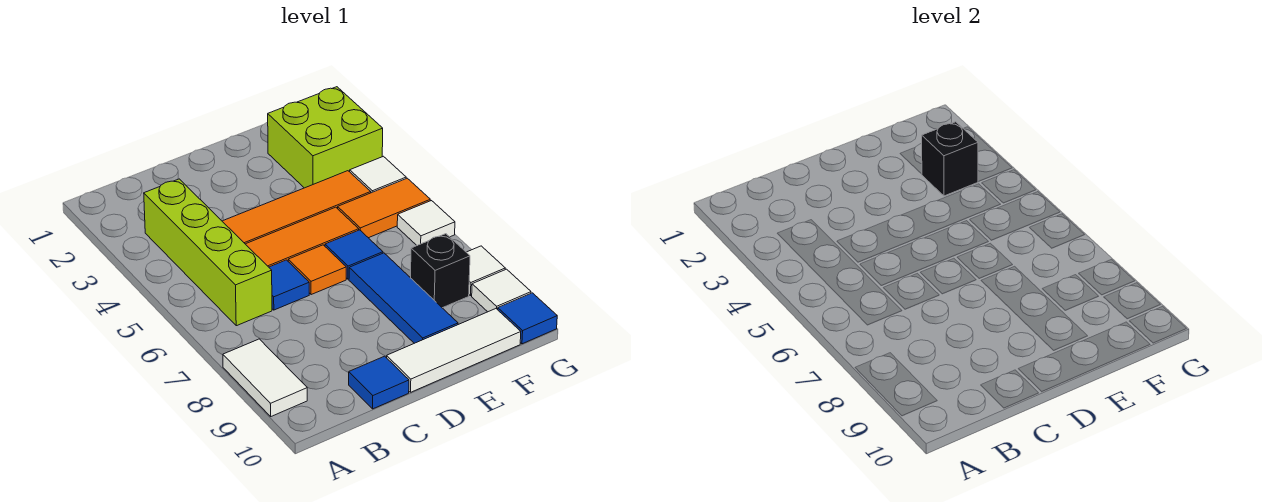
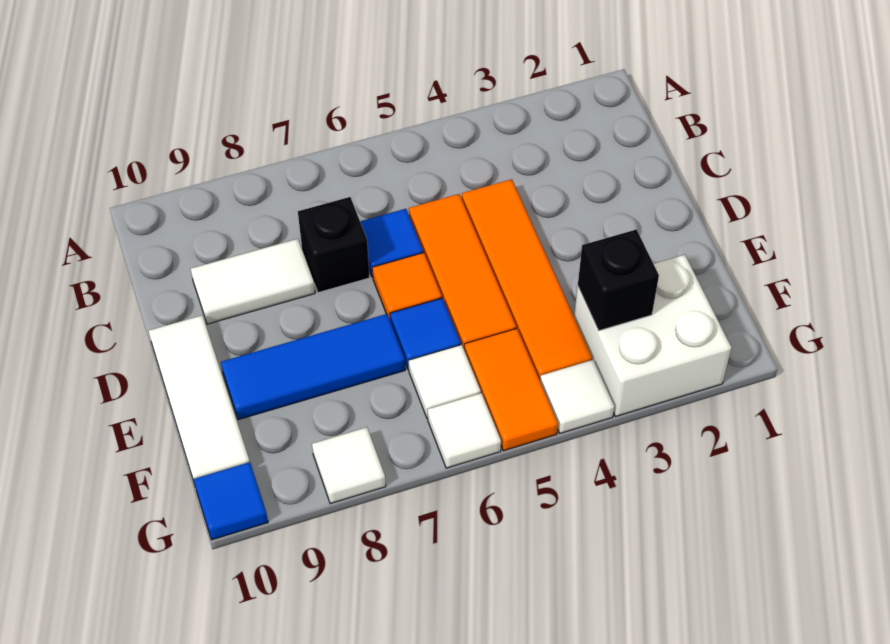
white 1x2 tile [223,339,307,416] -> white 1x2 tile moved to [191,239,315,324]
lime 1x4 brick [144,179,272,326] -> none
blue 1x1 tile [349,356,409,409] -> none
lime 2x2 brick [268,87,383,188] -> white 2x2 brick [574,255,732,417]
black 1x1 brick [411,234,470,308] -> black 1x1 brick moved to [298,197,370,293]
white 1x1 tile [472,269,531,312] -> white 1x1 tile moved to [409,345,481,418]

